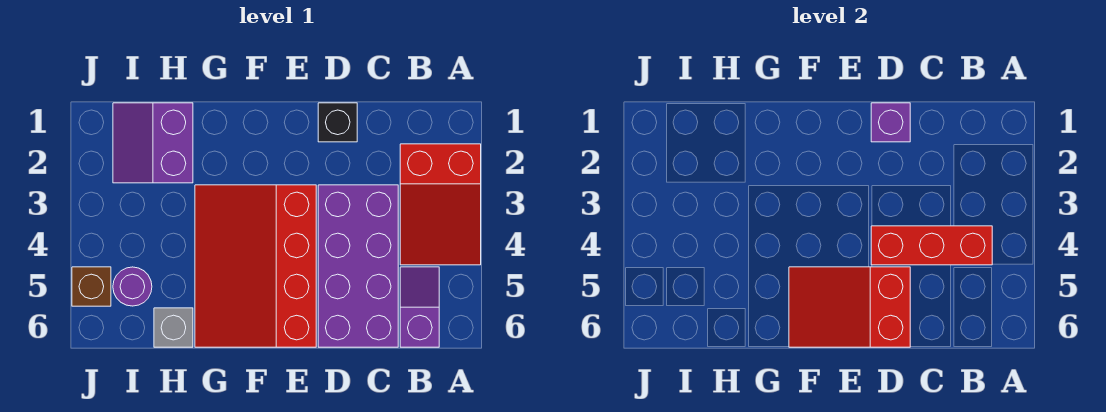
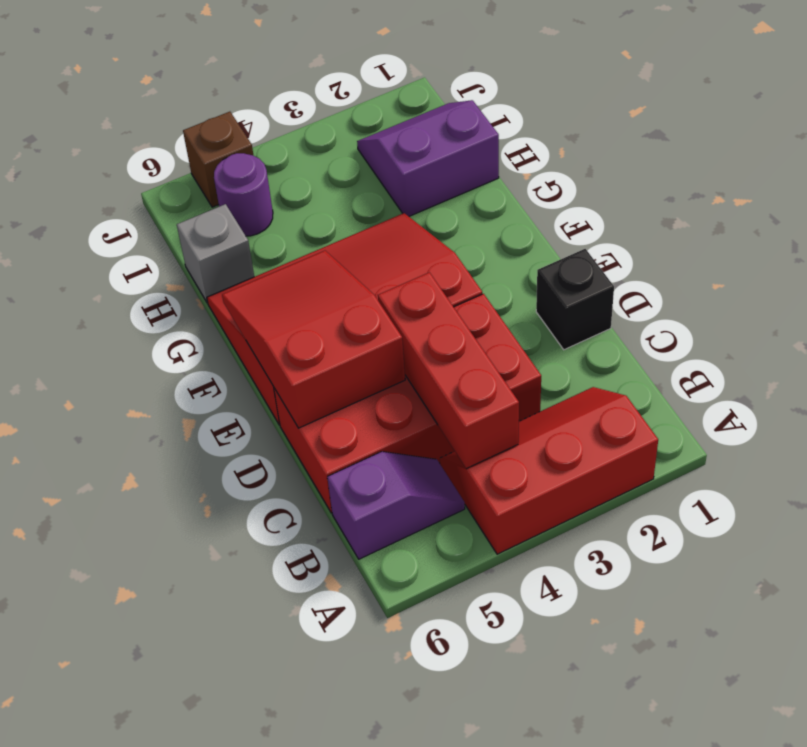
red 2x3 slope [400,144,481,265] -> red 2x3 slope turned to [440,387,658,554]
purple 2x4 brick [318,185,398,347] -> red 2x4 brick [274,294,541,513]
purple 1x1 brick [871,103,910,142] -> none

